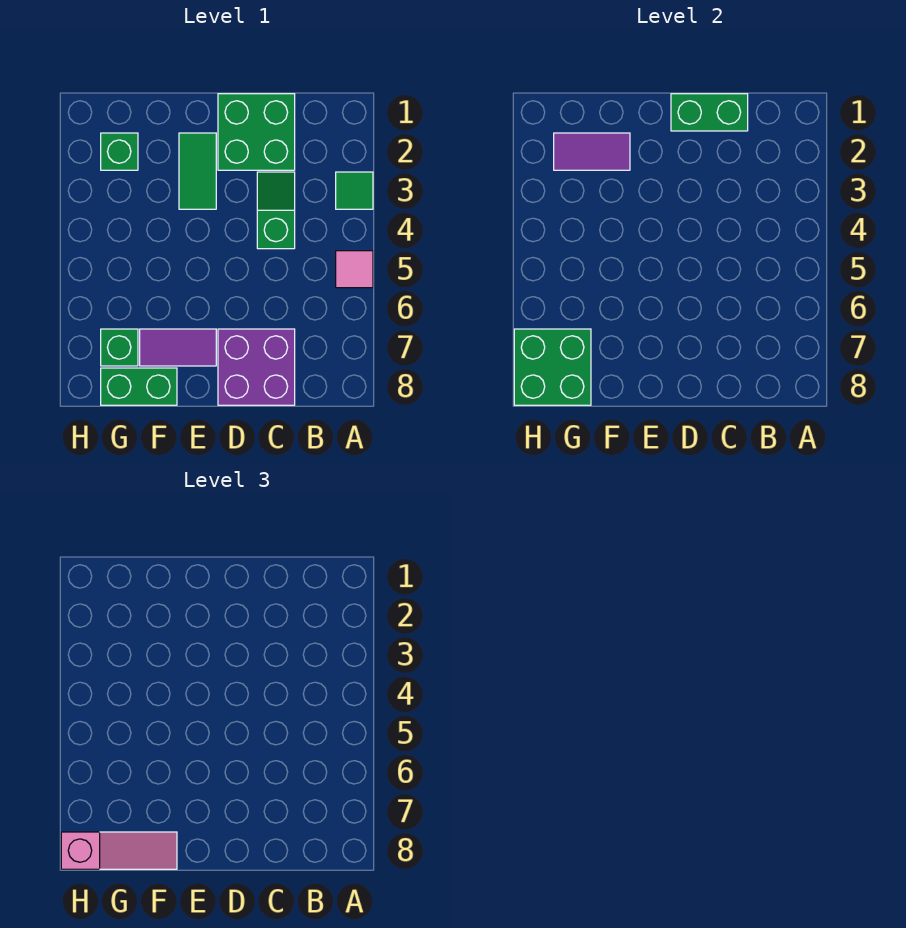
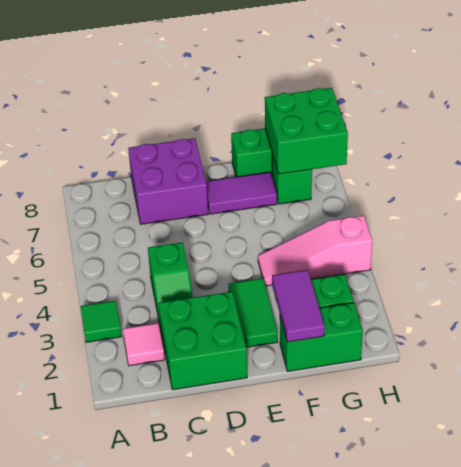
pink 1x1 tile [336,251,373,288] -> pink 1x1 tile moved to [123,323,165,366]
green 1x2 brick [671,94,748,131] -> green 1x2 brick moved to [280,303,363,372]
purple 1x2 tile [554,133,630,170] -> purple 1x2 tile turned to [272,270,325,342]
pink 1x3 slope [61,832,177,869] -> pink 1x3 slope moved to [258,215,372,286]

